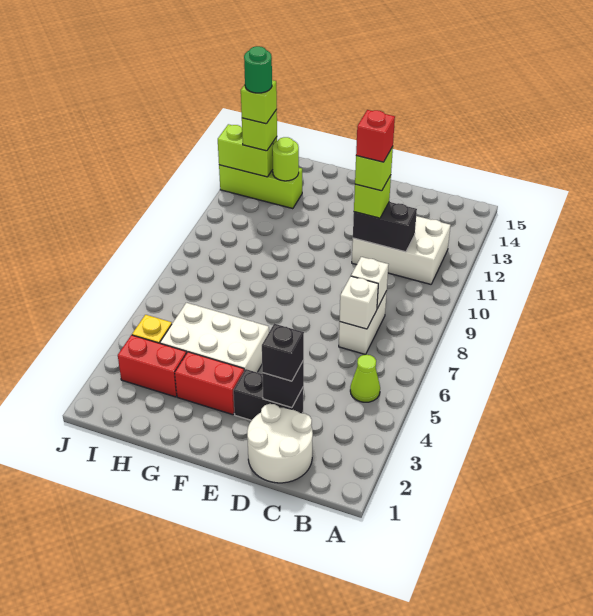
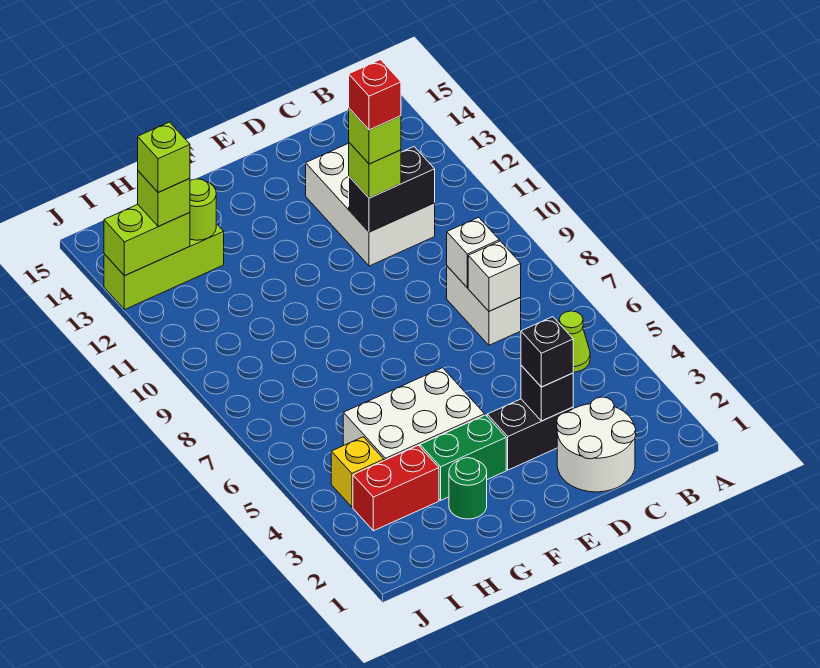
white 2x3 brick [352,216,451,284] -> white 2x3 brick turned to [306,143,435,266]
red 1x2 brick [175,352,244,415] -> green 1x2 brick [420,415,506,500]
green 1x1 round brick [244,46,272,93] -> green 1x1 round brick moved to [449,458,487,519]

